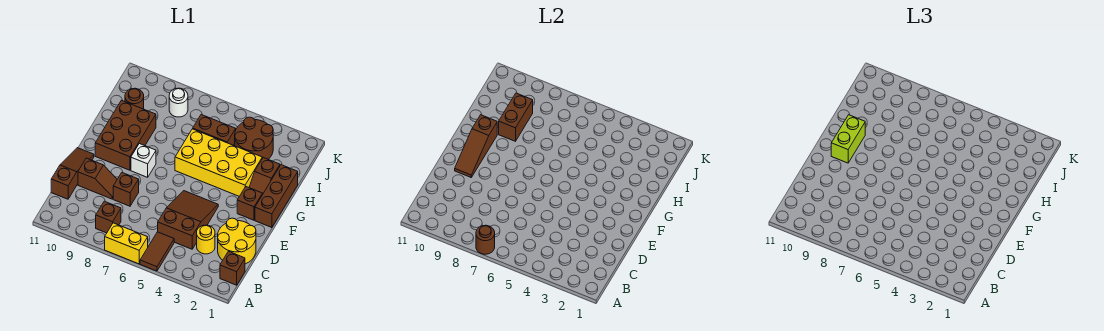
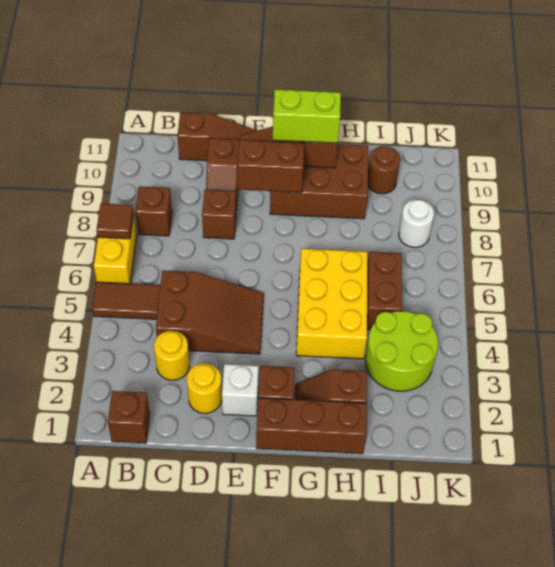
brown 1x1 round brick [476,225,495,254] -> brown 1x1 tile [97,204,133,239]
yellow 2x2 round brick [218,218,256,264] -> yellow 1x1 round brick [187,363,222,413]
white 1x1 brick [131,144,156,177] -> white 1x1 brick moved to [222,364,259,416]
yellow 2x4 brick [175,129,262,196] -> yellow 2x3 brick [296,248,367,359]
brown 1x2 brick [499,93,533,141] -> brown 1x2 brick moved to [237,140,304,192]
brown 2x2 round brick [235,117,273,159] -> lime 2x2 round brick [365,311,438,391]

